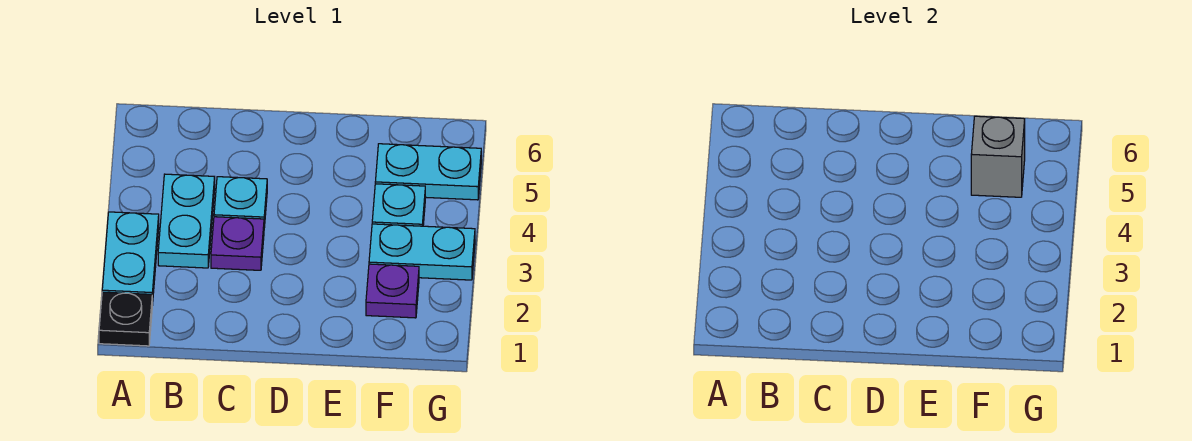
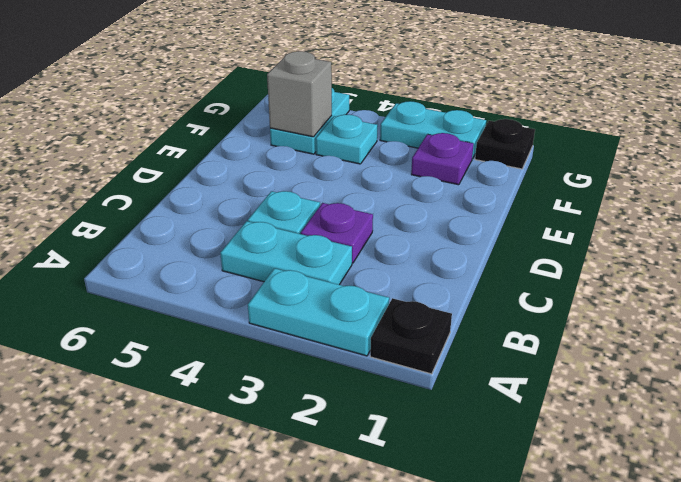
cyan 1x2 plate [369,224,475,280] -> cyan 1x2 plate turned to [380,101,486,159]
none -> black 1x1 plate [475,119,535,169]

